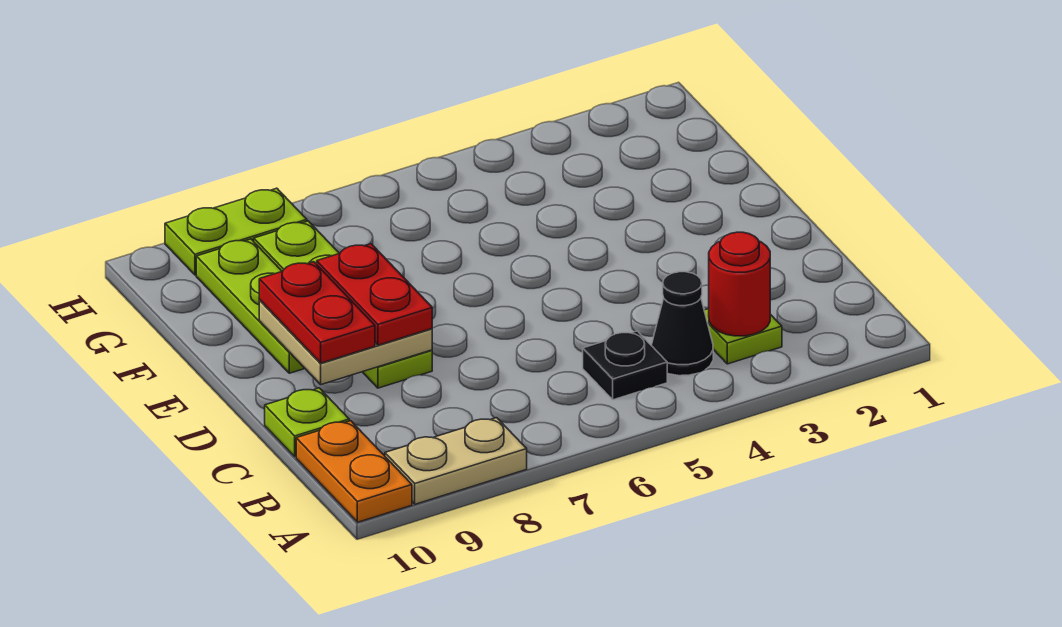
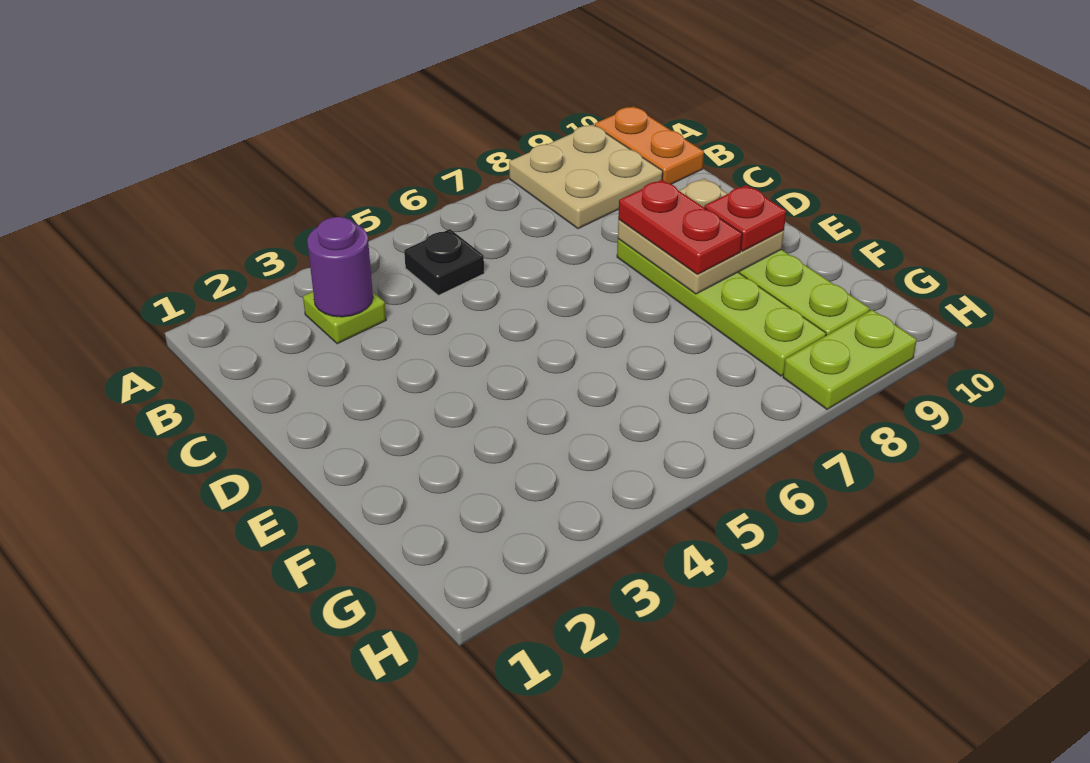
tan 1x2 plate [385,418,527,504] -> tan 2x2 plate [509,125,663,229]
red 1x1 round brick [709,232,770,336] -> purple 1x1 round brick [307,217,373,317]
black 1x1 cone [651,272,713,376] -> none
lime 1x1 plate [265,388,349,457] -> none
red 1x2 plate [259,262,375,363] -> red 1x1 plate [704,185,786,251]

